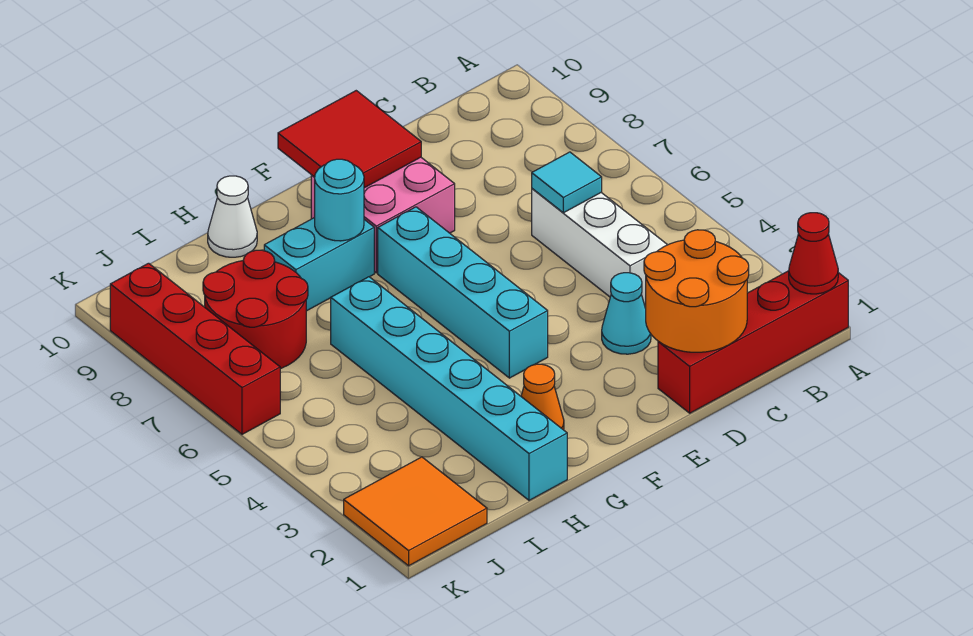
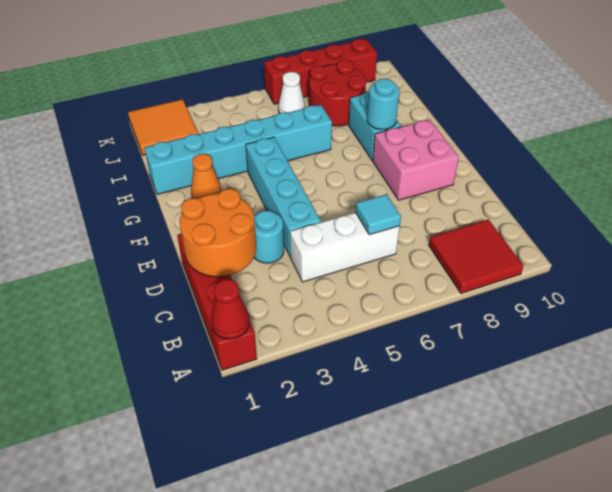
cyan 1x1 cone [602,273,651,354] -> cyan 1x1 round brick [254,211,284,263]
red 2x2 tile [278,91,421,188] -> red 2x2 tile moved to [429,219,523,293]
cyan 1x4 brick [378,207,548,378] -> cyan 1x4 brick turned to [246,137,321,257]
white 1x1 cone [208,176,257,257] -> white 1x1 cone moved to [278,72,305,113]

